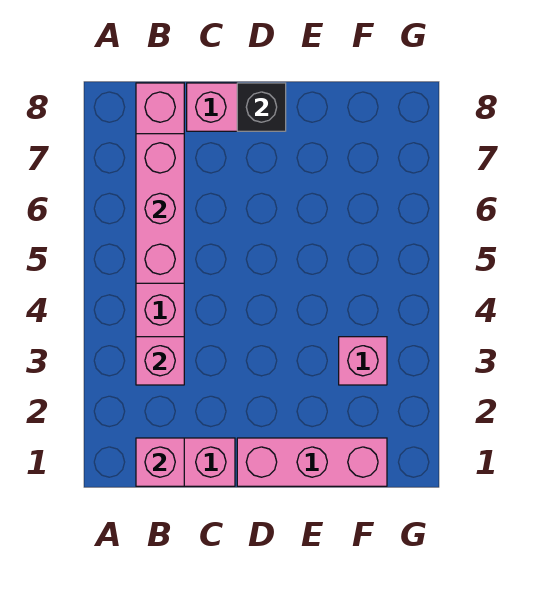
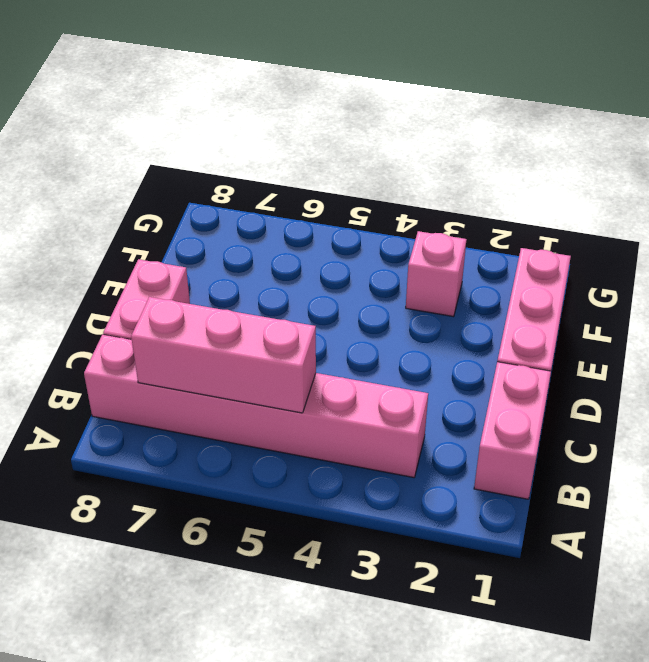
pink 1x1 brick [136,438,184,486] -> none
pink 1x1 brick [136,337,184,385] -> none
black 1x1 brick [237,83,286,131] -> none

